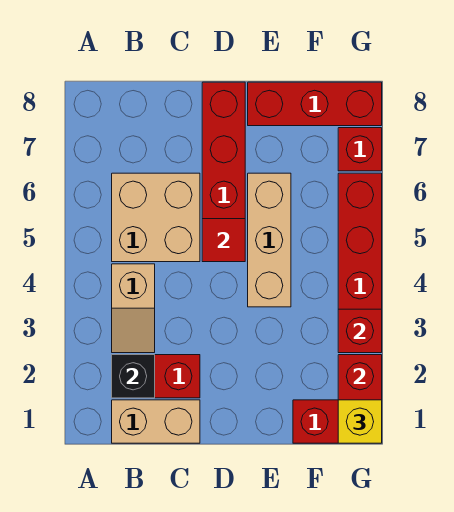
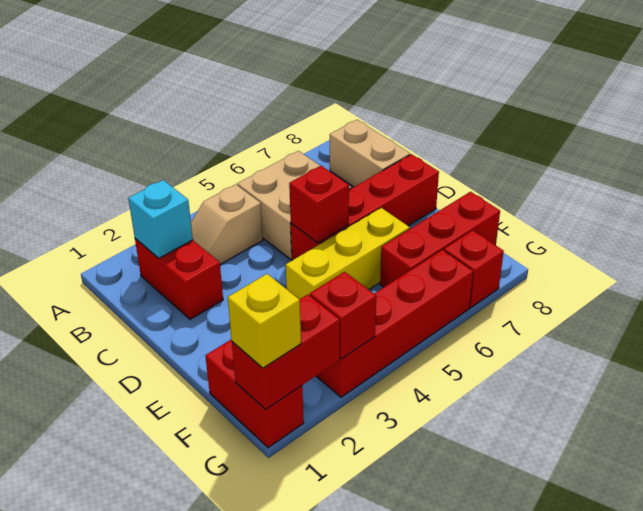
tan 1x2 brick [112,400,200,443] -> tan 1x2 brick moved to [330,120,410,187]
black 1x1 brick [112,355,155,398] -> cyan 1x1 brick [128,180,193,258]
red 1x1 tile [202,219,245,262] -> red 1x1 brick [289,166,349,243]
tan 1x3 brick [248,173,291,307] -> yellow 1x3 brick [286,208,410,299]
red 1x3 brick [248,82,382,126] -> red 1x3 brick turned to [380,192,500,287]

